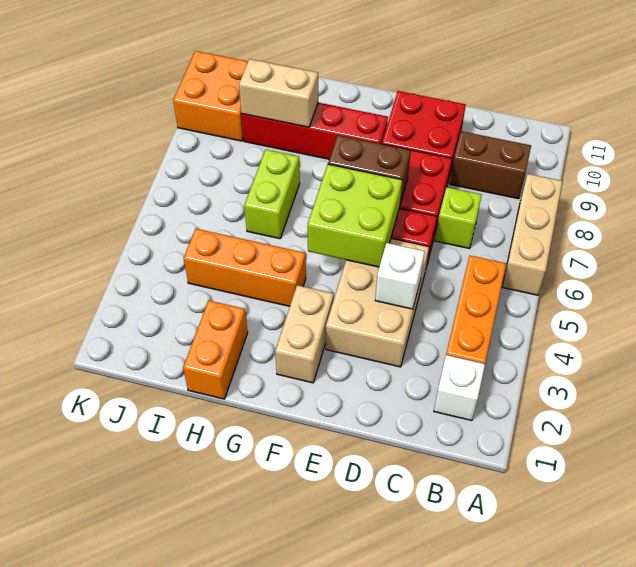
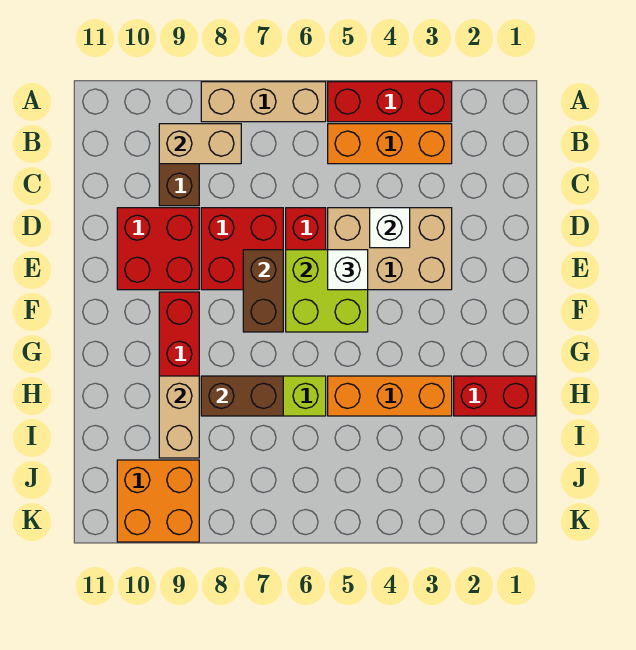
none -> red 1x3 brick [328,82,452,122]
white 1x1 brick [434,355,485,421] -> white 1x1 brick moved to [328,250,368,290]
lime 1x1 brick [435,187,482,249] -> none
tan 1x2 brick [275,285,334,383] -> tan 1x2 brick moved to [159,124,241,164]
orange 1x3 brick [184,229,306,306] -> orange 1x3 brick turned to [328,376,452,416]
orange 1x2 brick [183,301,248,399] -> red 1x2 brick [454,376,536,416]
none -> brown 1x2 brick [201,376,283,416]

